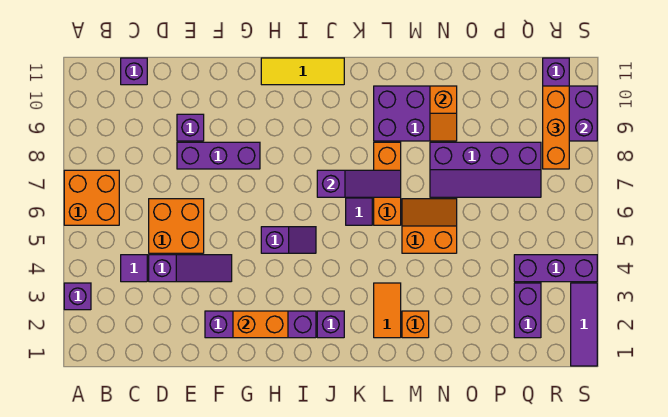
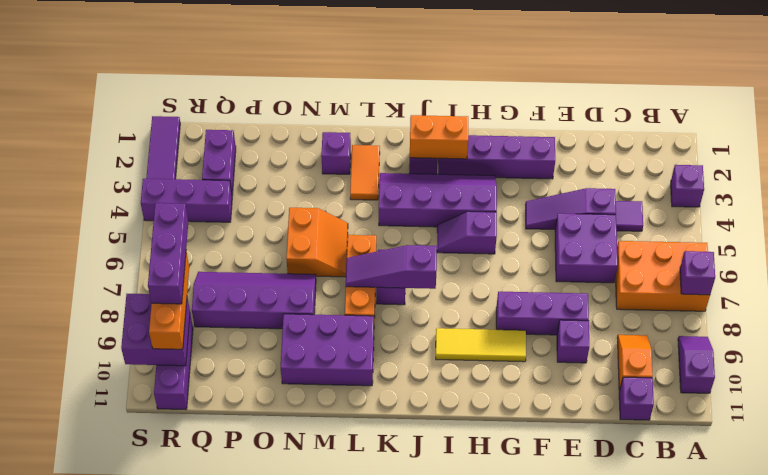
orange 2x2 brick [64,170,119,225] -> orange 2x3 brick [616,241,710,311]
none -> purple 1x1 brick [680,251,715,295]
none -> purple 1x2 slope [678,336,715,393]
orange 2x2 brick [149,199,204,253] -> purple 2x2 brick [555,213,618,283]
orange 1x2 brick [233,311,288,338] -> orange 1x2 brick moved to [410,115,468,159]
none -> purple 2x4 slope [379,173,497,227]
yellow 1x3 tile [261,58,344,85] -> yellow 1x3 tile moved to [436,328,526,362]
orange 1x1 brick [402,311,429,338] -> purple 1x1 brick [321,132,351,174]
orange 2x2 slope [402,199,457,253] -> orange 2x2 slope turned to [286,208,348,277]
orange 1x2 slope [430,86,457,141] -> orange 1x2 slope moved to [618,335,653,391]
none -> purple 1x3 brick [148,203,188,304]

